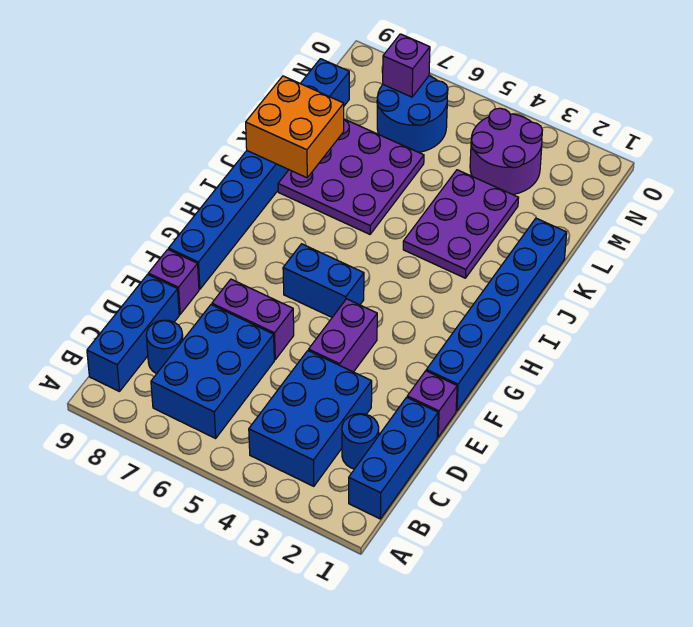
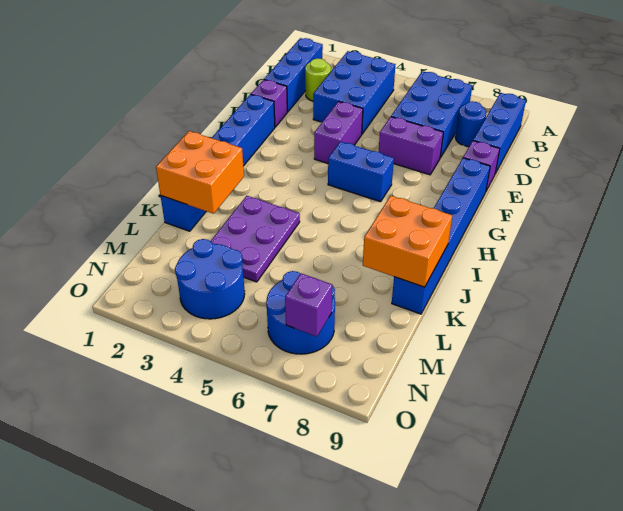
blue 1x1 round brick [342,414,379,469] -> lime 1x1 round brick [305,58,331,101]
blue 1x8 brick [169,59,349,289] -> blue 1x6 brick [392,158,490,314]
none -> orange 2x2 brick [156,131,244,214]
purple 3x3 plate [278,119,424,234] -> none
purple 2x2 round brick [470,108,542,194] -> blue 2x2 round brick [175,239,245,319]

